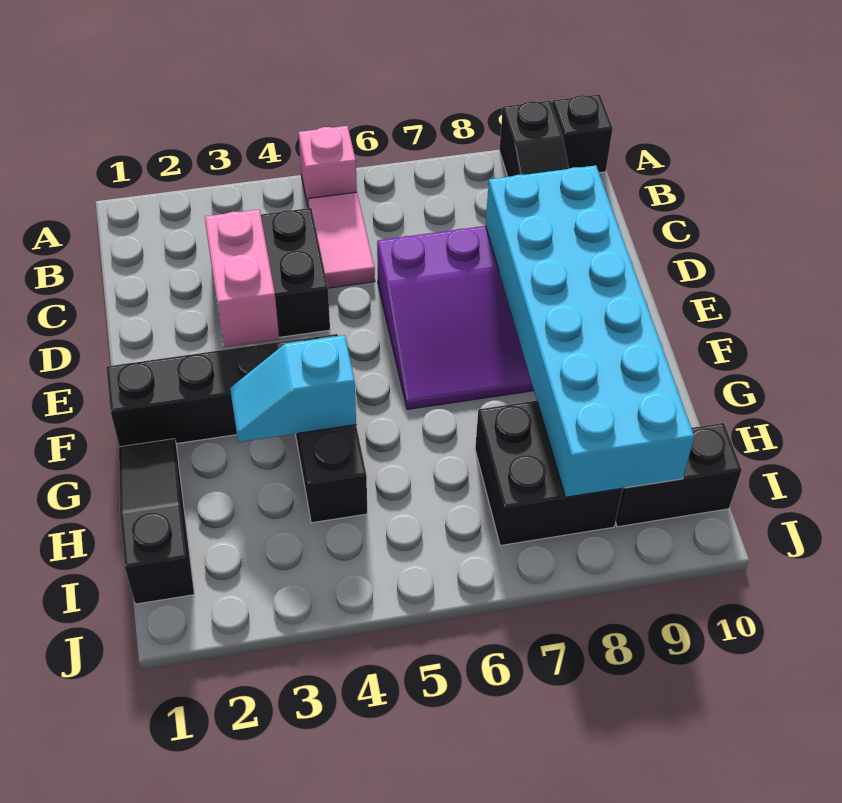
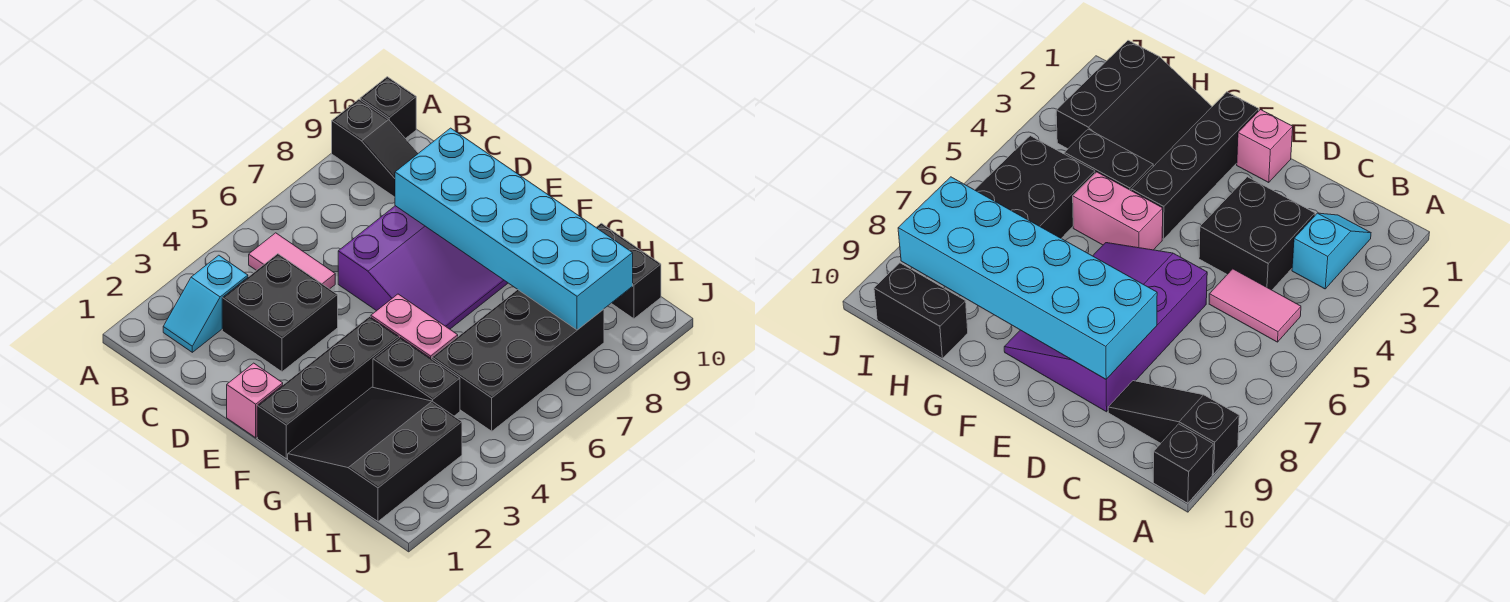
pink 1x1 brick [298,126,357,208] -> pink 1x1 brick moved to [227,363,283,438]
pink 1x2 brick [205,209,279,347] -> pink 1x2 brick moved to [371,294,458,359]
black 1x3 slope [119,439,194,604] -> black 3x3 slope [288,387,462,521]
cyan 1x2 slope [230,335,356,442] -> cyan 1x2 slope moved to [163,255,248,352]
black 2x2 brick [475,401,623,546] -> black 2x4 brick [432,290,604,431]
black 1x2 brick [616,423,742,527] -> black 1x2 brick turned to [596,223,661,319]

